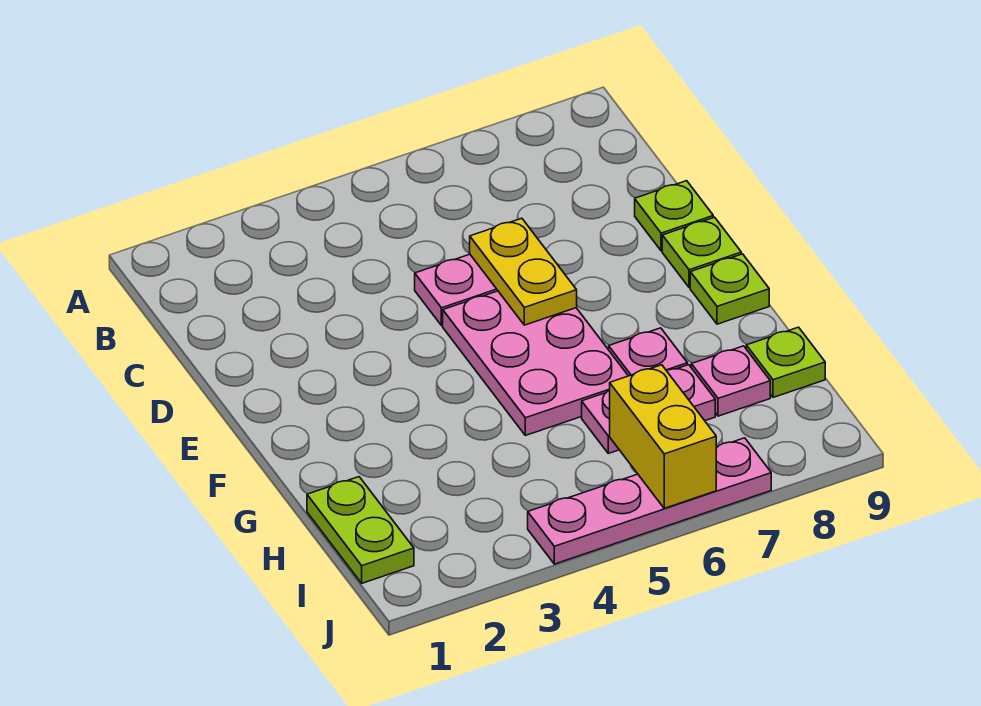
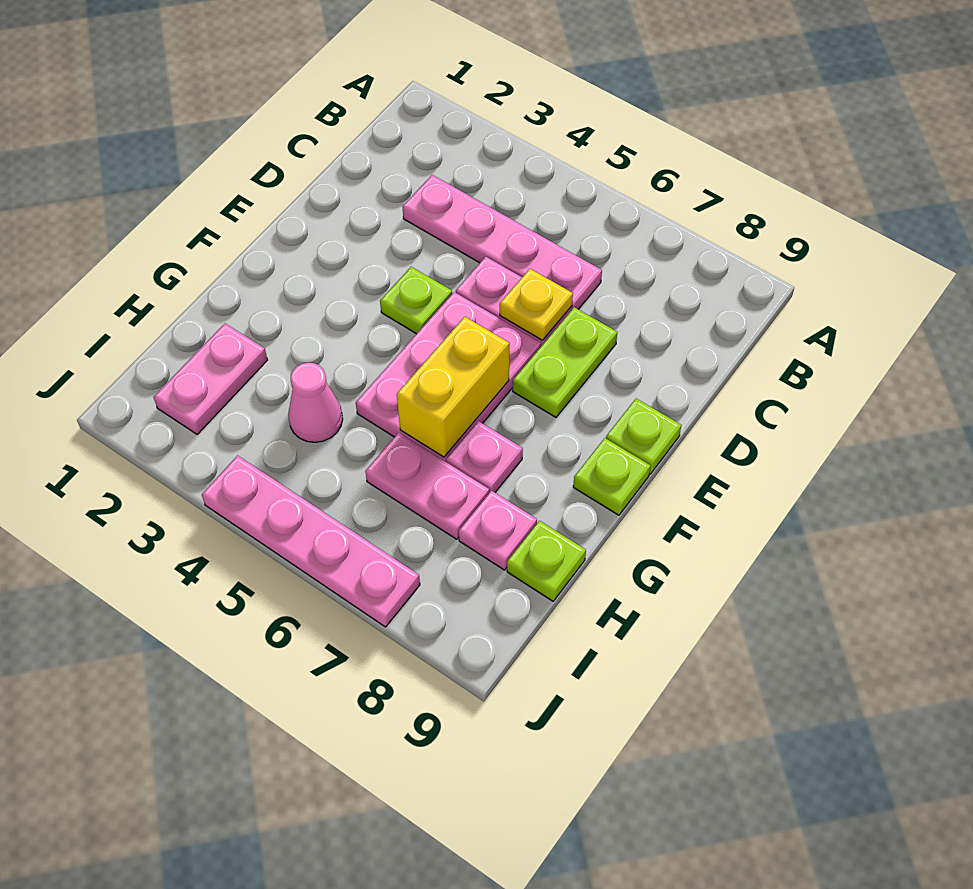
none -> pink 1x4 plate [402,175,602,309]
yellow 1x2 plate [470,218,577,325] -> yellow 1x1 plate [500,269,573,340]
lime 1x1 plate [635,181,713,251] -> lime 1x1 plate moved to [380,267,452,334]
lime 1x2 plate [307,477,414,583] -> lime 1x2 plate moved to [513,307,617,417]
none -> pink 1x2 plate [153,324,267,434]
none -> pink 1x1 cone [288,363,343,442]
yellow 1x2 brick [610,365,716,508] -> yellow 1x2 brick moved to [397,317,509,457]

